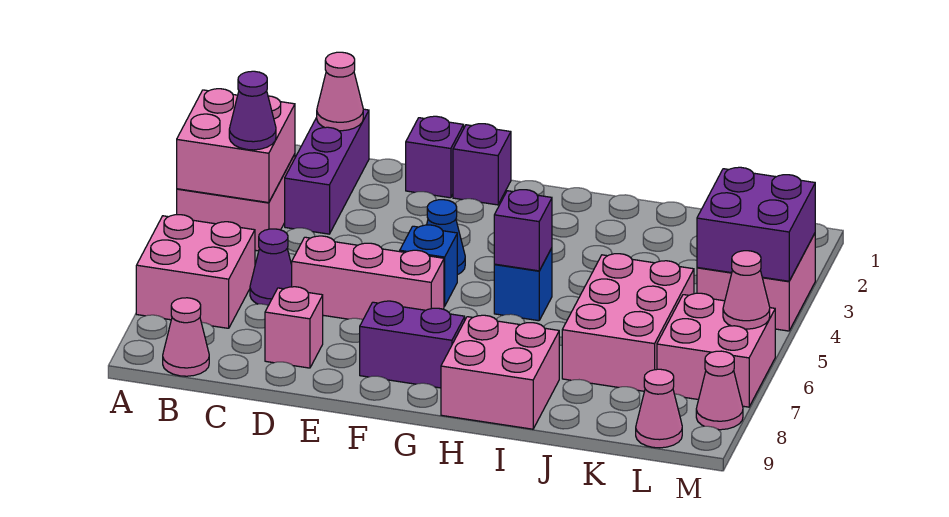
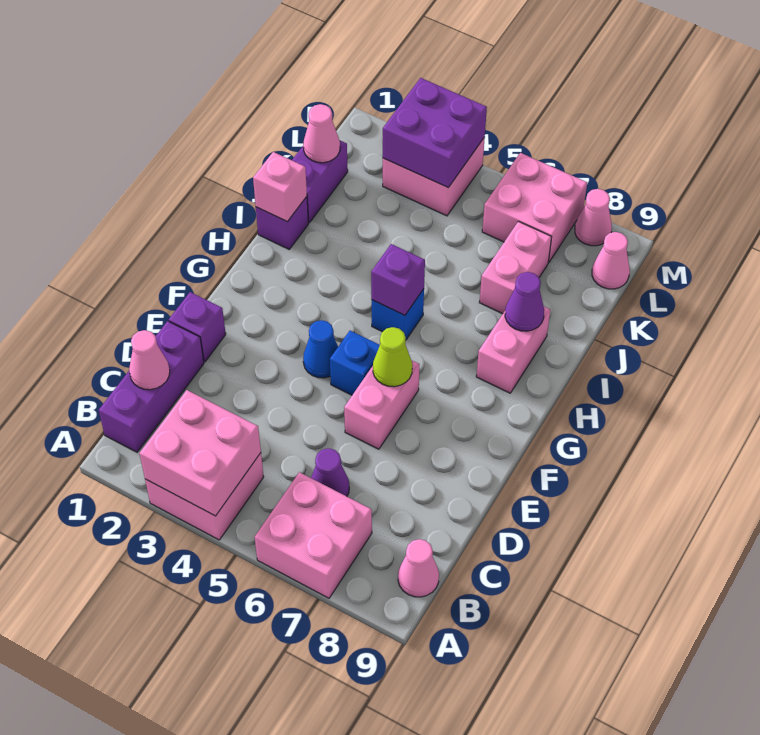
purple 1x1 cone [229,71,276,150] -> purple 1x1 cone moved to [505,272,544,331]
purple 1x3 brick [285,109,369,234] -> purple 1x3 brick turned to [99,321,204,452]
pink 1x3 brick [292,236,444,320] -> pink 1x2 brick [344,360,420,449]
pink 1x1 brick [265,287,323,368] -> pink 1x1 brick moved to [253,152,307,222]
purple 1x1 brick [453,124,511,205] -> purple 1x1 brick moved to [256,197,308,249]
none -> lime 1x1 cone [373,327,412,387]
purple 1x2 brick [360,301,465,388] -> purple 1x2 brick moved to [292,140,348,223]
pink 2x2 brick [441,315,559,429] -> pink 1x2 brick [476,307,550,393]
pink 2x3 brick [562,254,694,391] -> pink 1x2 brick [479,221,552,314]
pink 1x1 cone [723,251,770,329] -> pink 1x1 cone moved to [303,104,340,163]

